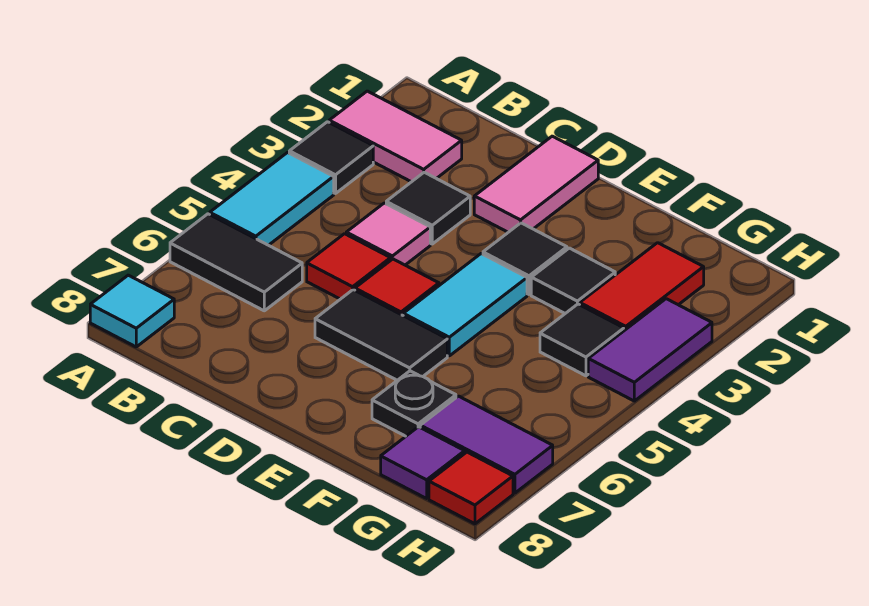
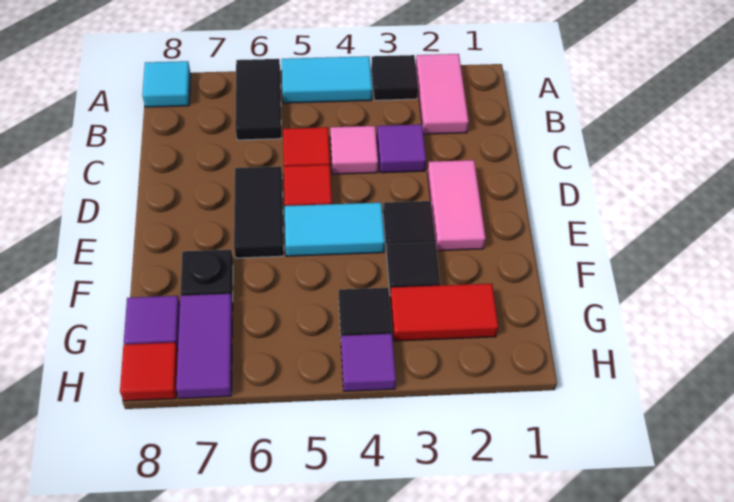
black 1x1 tile [386,172,470,244] -> purple 1x1 tile [377,124,426,173]
pink 1x2 tile [474,136,598,232] -> pink 1x2 tile turned to [428,160,486,251]
purple 1x2 tile [588,299,712,401] -> purple 1x1 tile [341,334,396,391]

